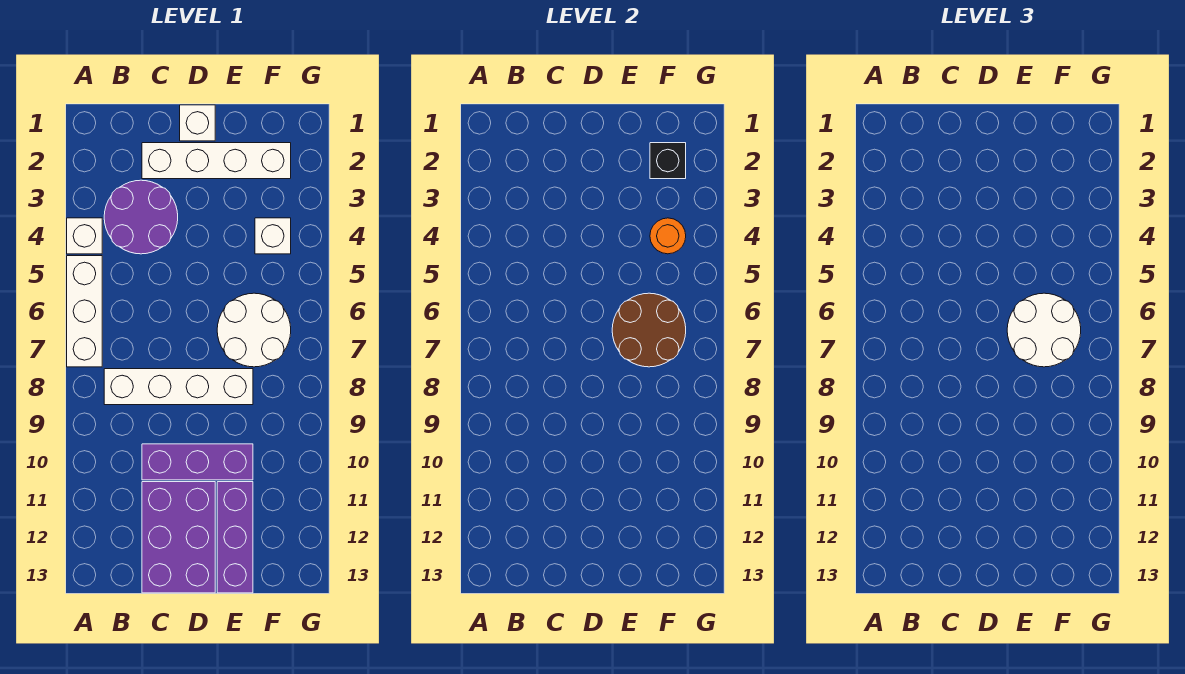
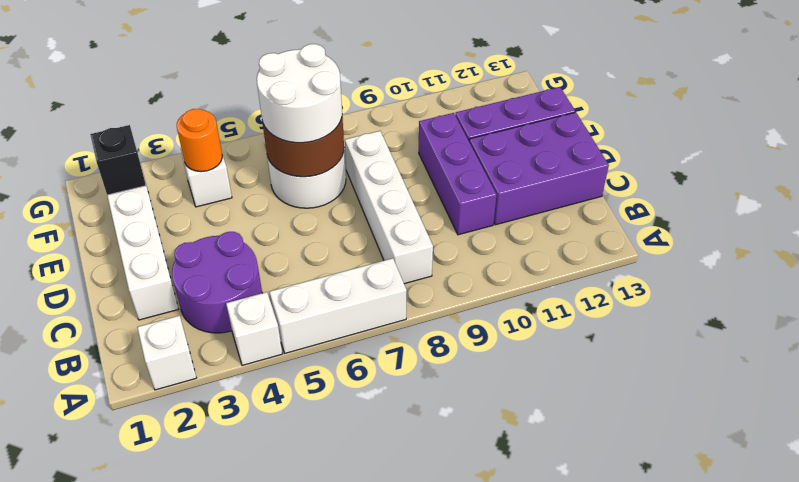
white 1x1 brick [180,105,215,141] -> white 1x1 brick moved to [137,315,196,390]

